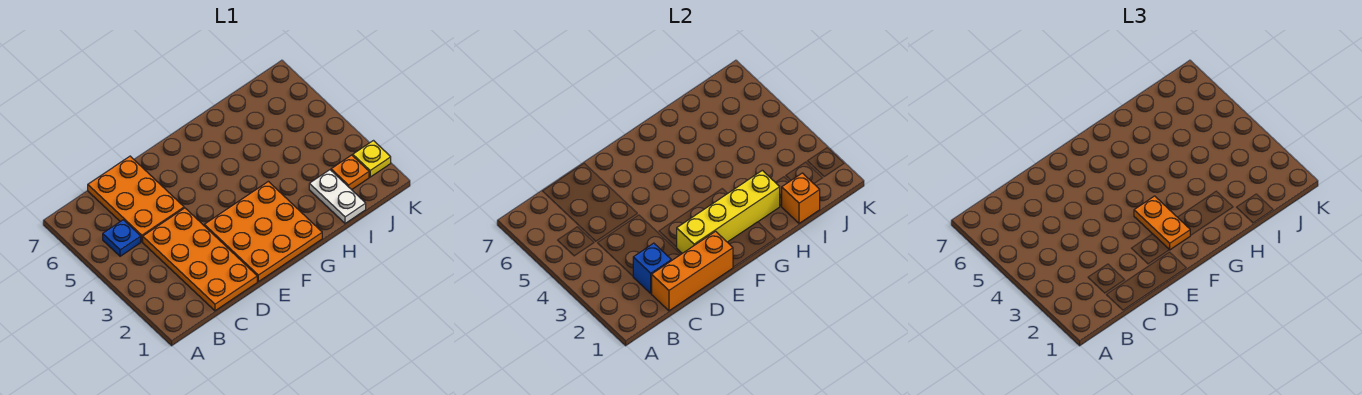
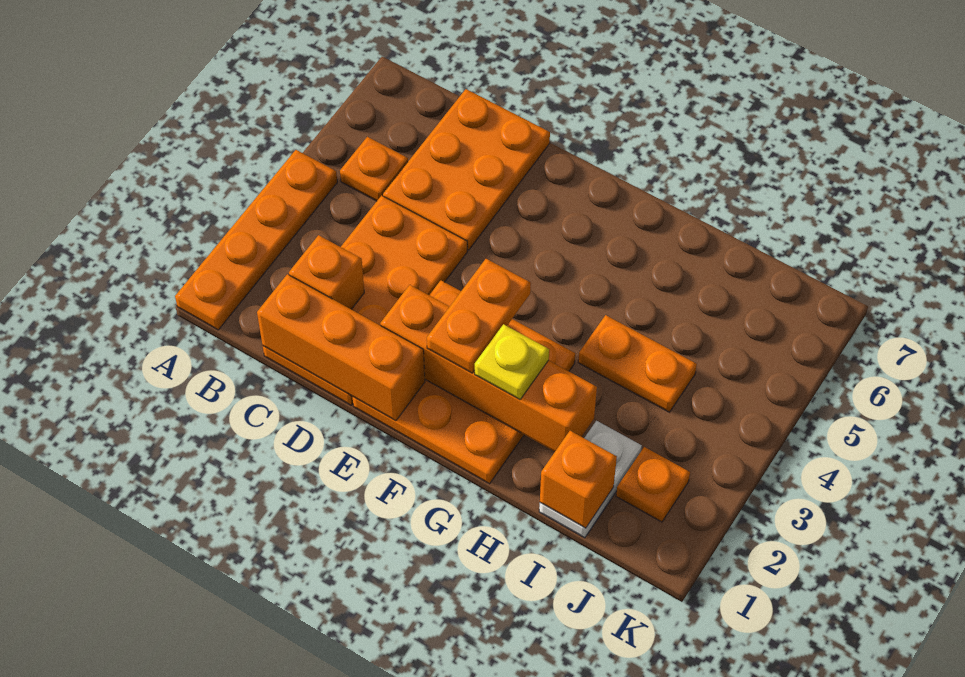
none -> orange 1x4 plate [175,150,337,330]
blue 1x1 plate [103,220,141,256] -> orange 1x1 plate [340,137,408,201]
blue 1x1 brick [633,243,671,293] -> orange 1x1 brick [289,235,364,309]
yellow 1x4 brick [676,170,780,253] -> orange 1x4 brick [380,285,597,452]
none -> orange 1x2 plate [578,315,697,412]
yellow 1x1 plate [353,141,391,177] -> yellow 1x1 plate moved to [475,324,549,400]

